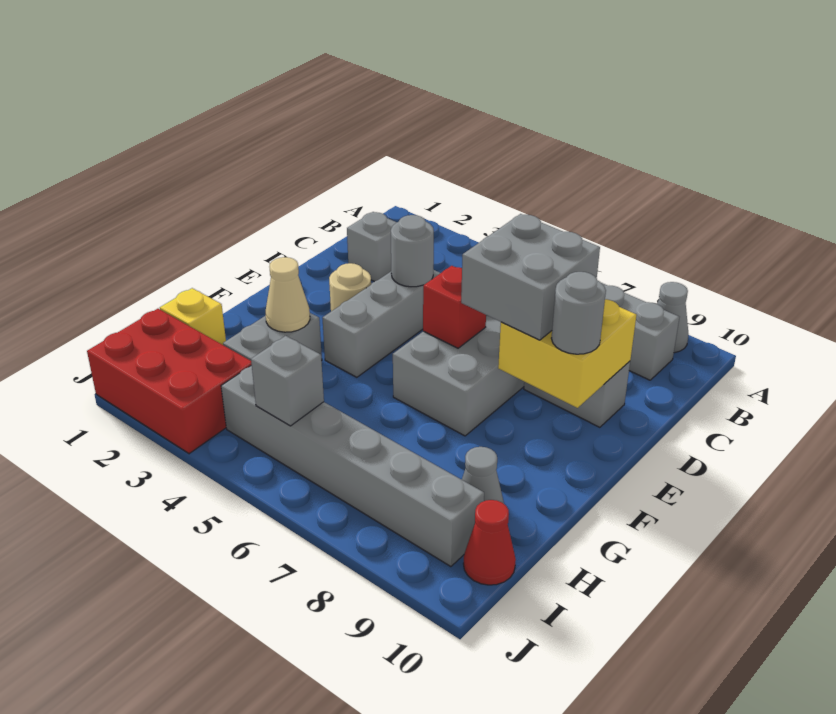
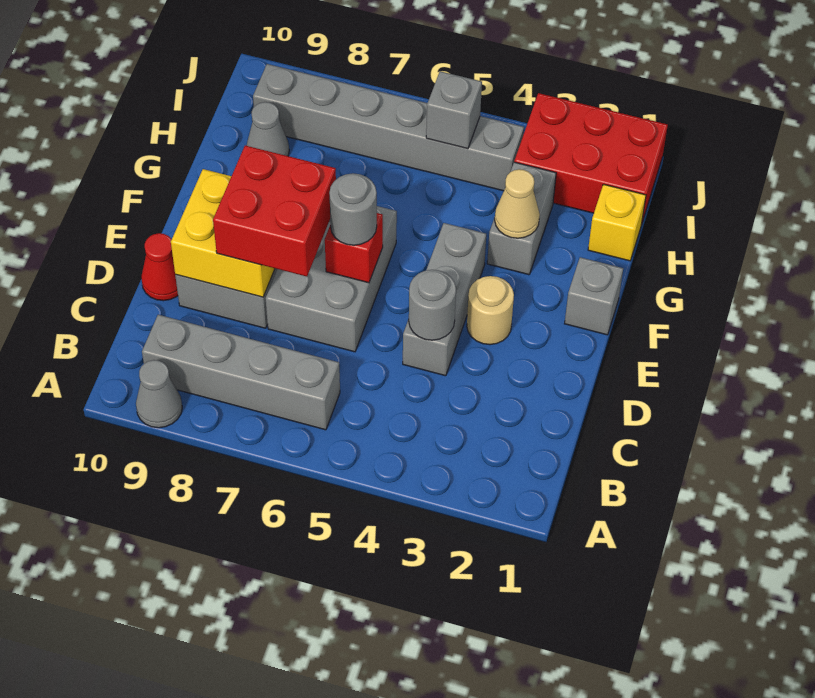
grey 1x1 brick [347,212,397,282] -> grey 1x1 brick moved to [565,257,623,335]
grey 2x2 brick [461,214,600,340] -> red 2x2 brick [213,146,336,277]
grey 1x1 round brick [551,272,606,354] -> grey 1x1 round brick moved to [329,173,377,245]
red 1x1 cone [463,500,516,585] -> red 1x1 cone moved to [141,233,178,301]

